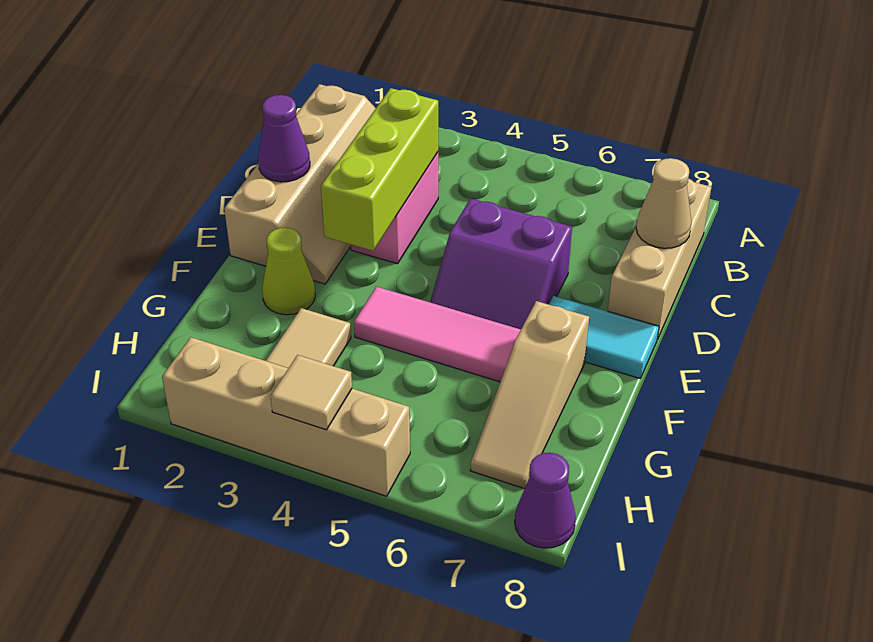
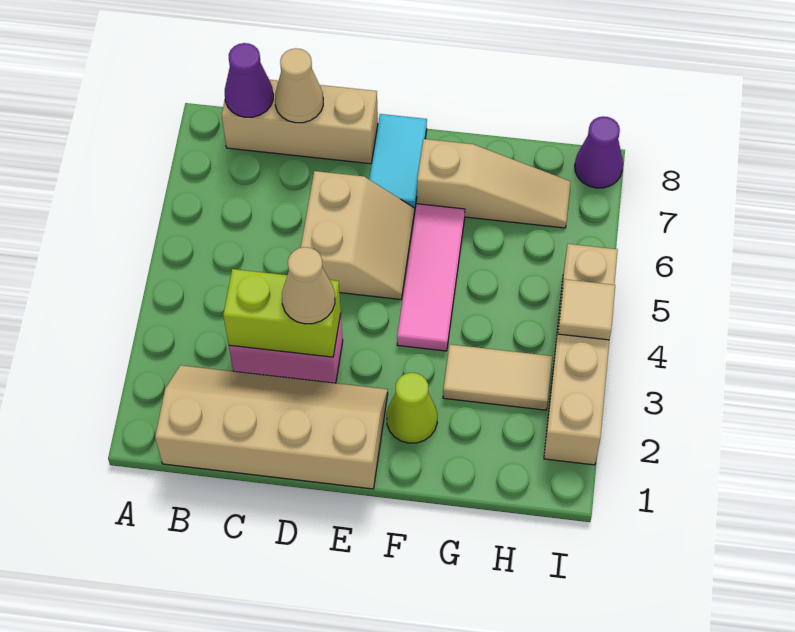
lime 1x3 brick [321,88,438,251] -> lime 1x2 brick [223,269,341,357]
purple 1x1 cone [258,95,310,182] -> purple 1x1 cone moved to [225,43,273,117]
none -> tan 1x1 cone [282,247,335,324]
purple 2x2 slope [430,199,572,329] -> tan 2x2 slope [301,171,414,299]

